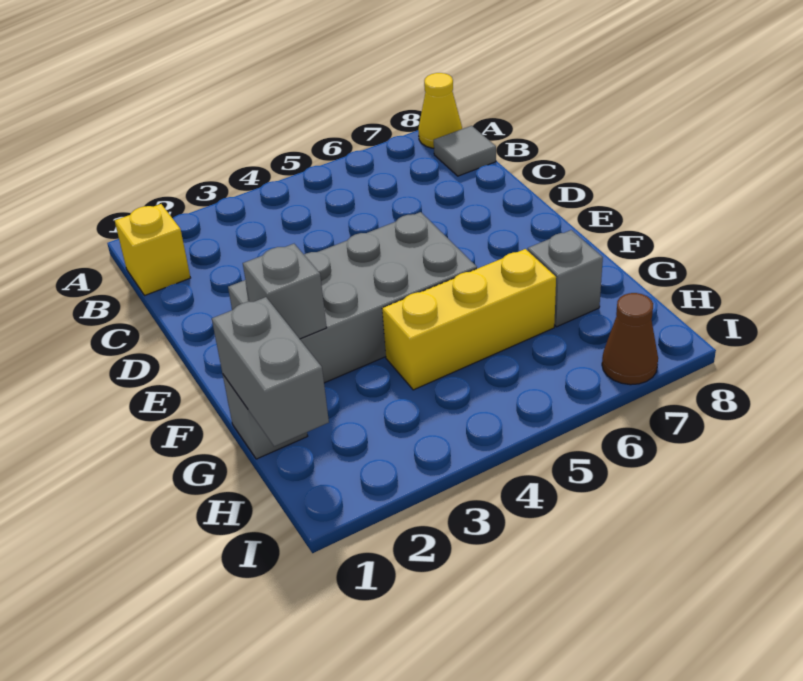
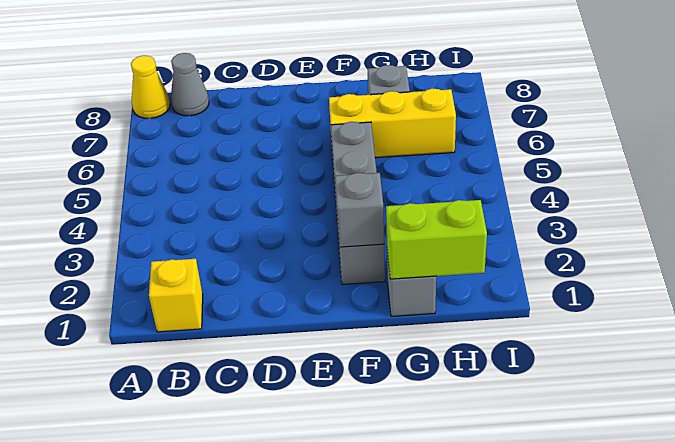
grey 1x1 tile [434,126,496,176] -> grey 1x1 cone [171,53,209,116]
grey 2x4 brick [228,212,477,383] -> grey 1x4 brick [331,122,385,284]
grey 1x2 brick [212,297,329,446] -> lime 1x2 brick [386,200,487,279]
yellow 1x3 brick [382,249,556,390] -> yellow 1x3 brick turned to [329,88,456,158]
brown 1x1 cone [602,293,658,385] -> none

